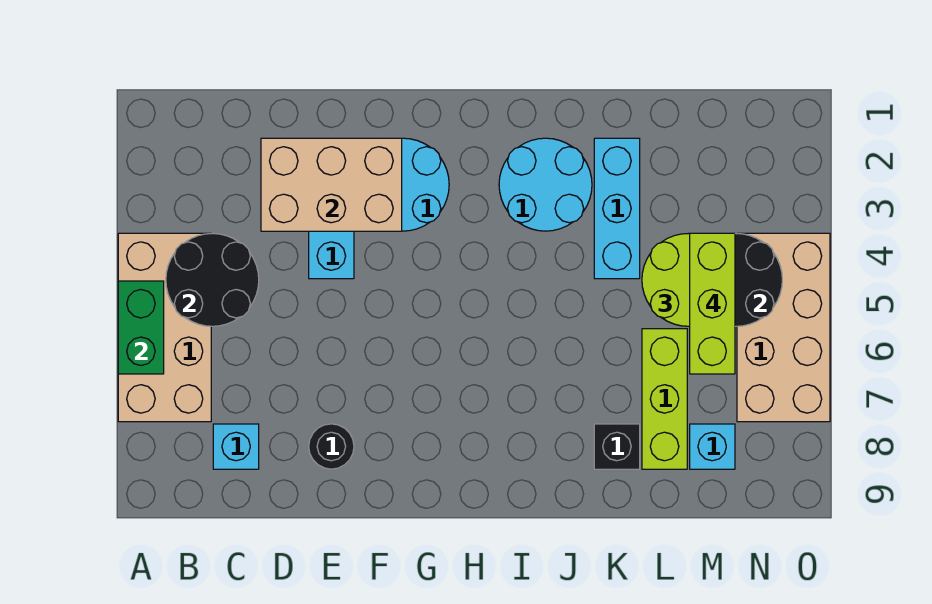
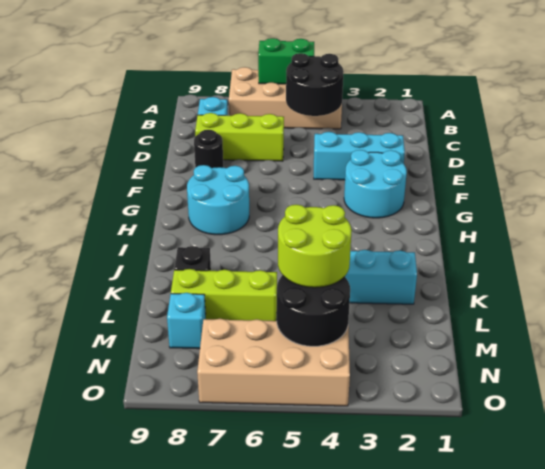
tan 2x3 brick [261,138,402,231] -> none
cyan 2x2 round brick [499,138,592,231] -> cyan 2x2 round brick moved to [187,165,249,235]
lime 1x3 brick [690,233,735,374] -> lime 1x3 brick moved to [195,113,284,161]

